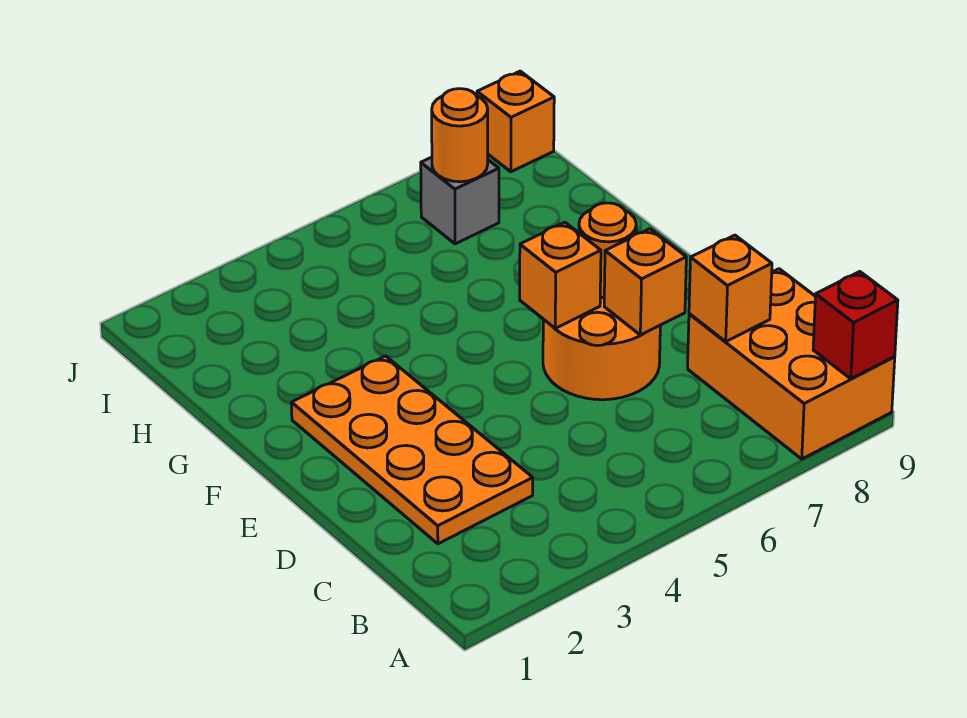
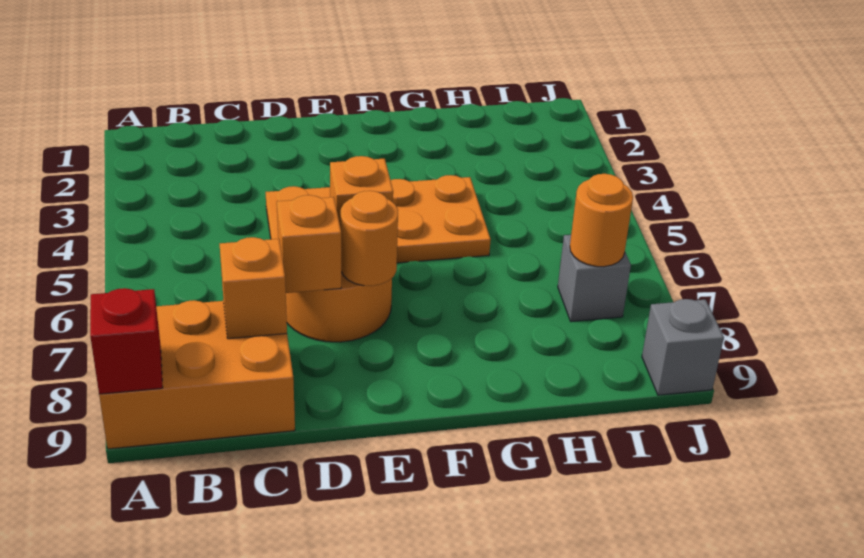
orange 2x4 plate [291,356,533,544] -> orange 2x4 plate moved to [266,175,491,263]
orange 1x1 brick [477,71,554,172] -> grey 1x1 brick [642,299,724,395]

